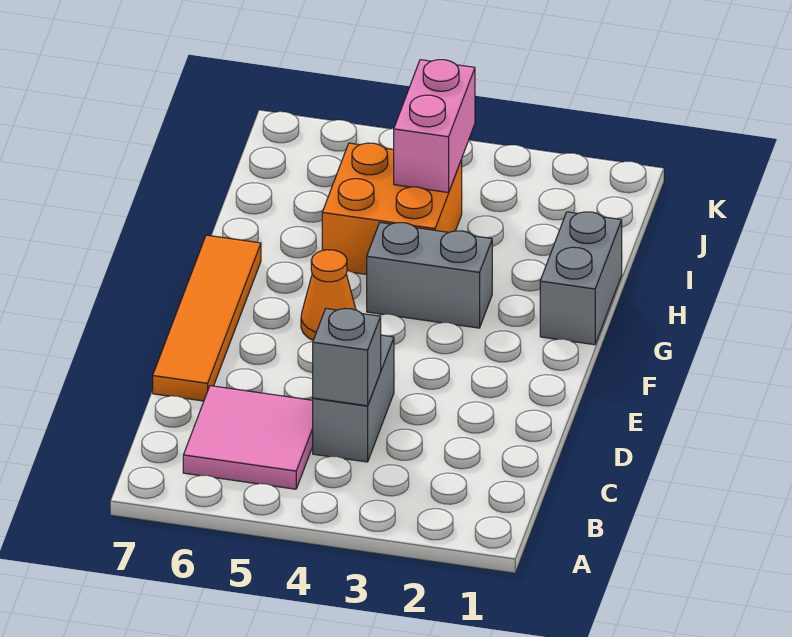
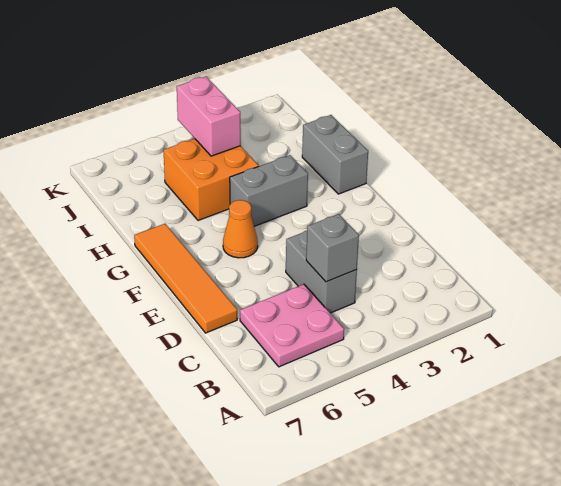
pink 2x2 tile [183,386,313,489] -> pink 2x2 plate [240,284,344,367]

